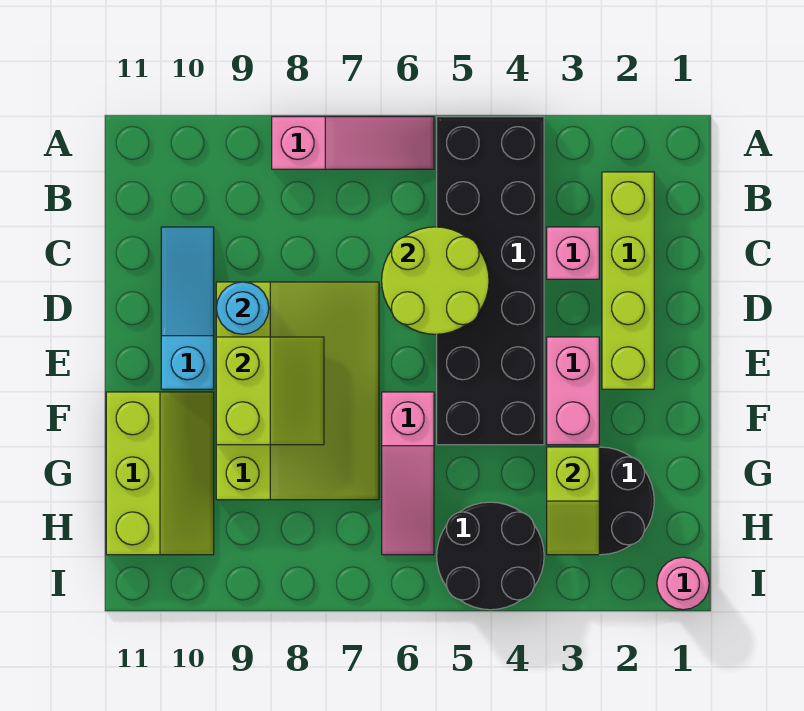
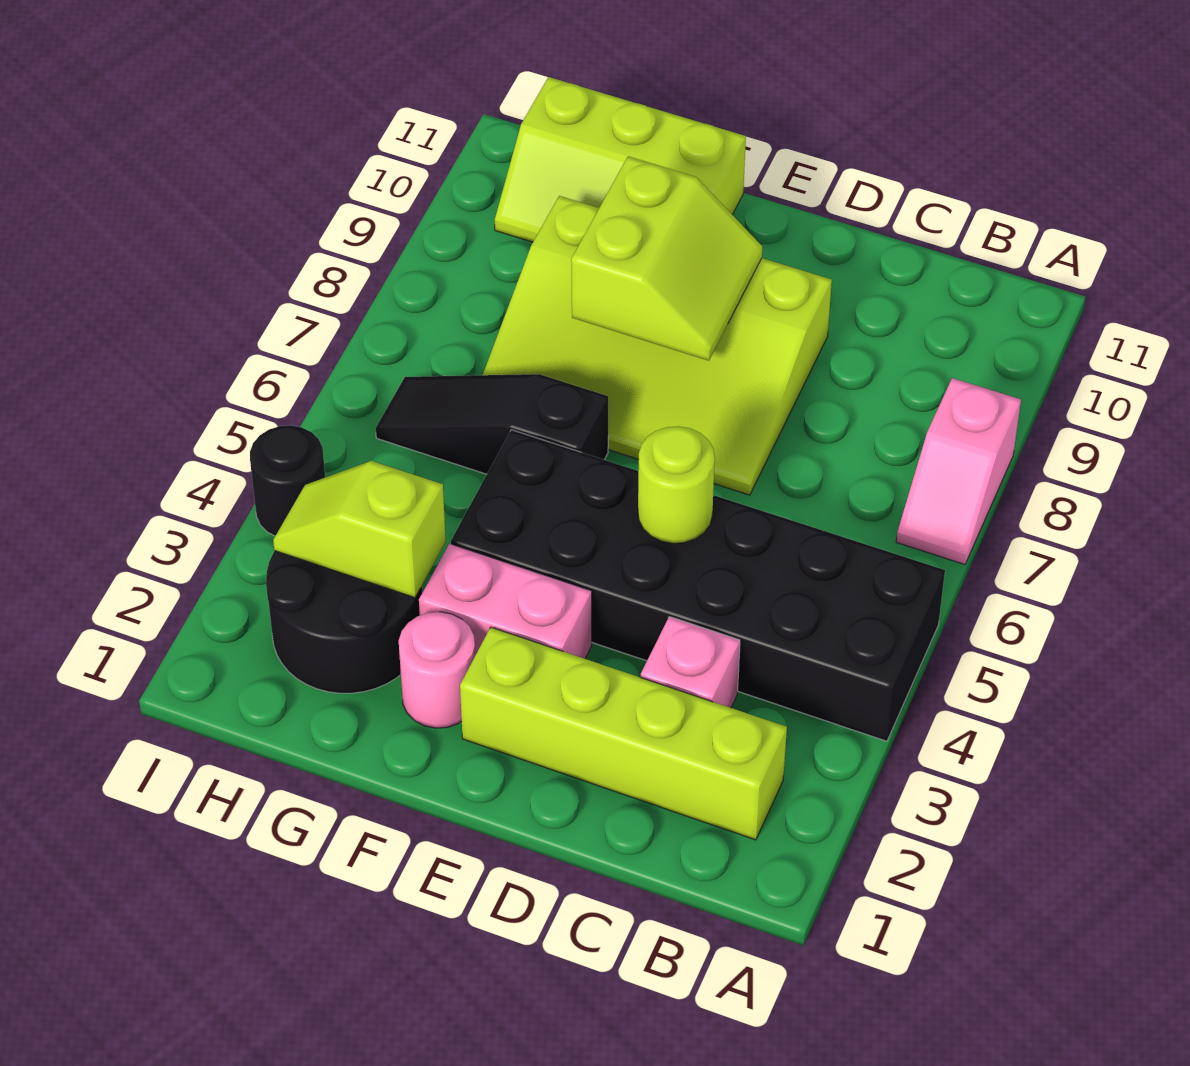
pink 1x3 slope [272,117,434,169] -> pink 1x2 slope [896,378,1021,564]
lime 2x2 round brick [382,227,489,334] -> lime 1x1 round brick [638,426,715,543]
cyan 1x3 slope [161,227,214,389] -> none
cyan 1x1 round brick [216,282,269,334] -> none
lime 2x2 slope [216,337,324,445] -> lime 2x2 slope turned to [571,156,763,361]
pink 1x3 slope [382,392,434,555] -> black 1x3 slope [376,374,608,474]
black 2x2 round brick [437,502,544,610] -> black 1x1 round brick [250,425,325,536]
pink 1x1 round brick [657,557,709,610] -> pink 1x1 round brick moved to [399,612,475,728]

